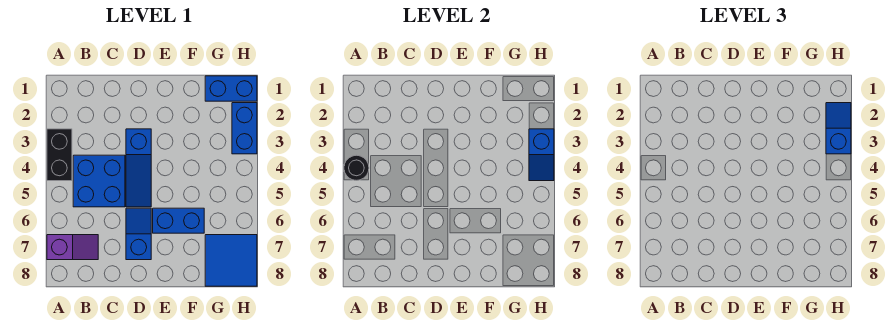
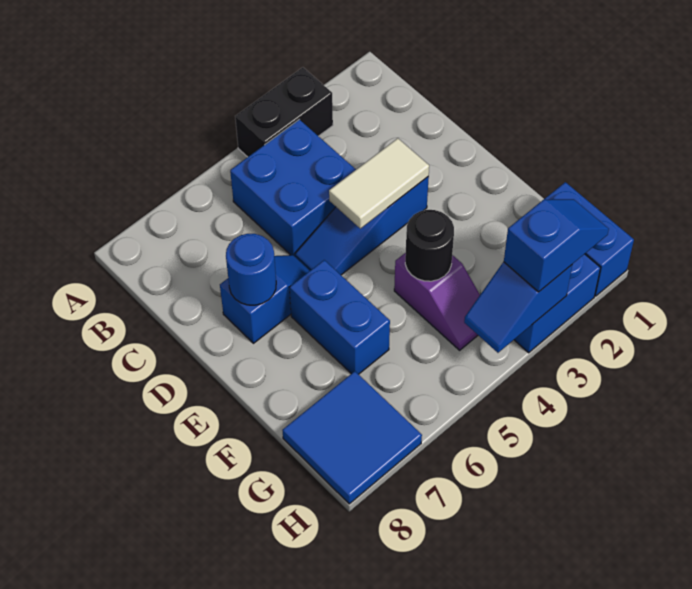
black 1x1 round brick [344,155,369,180] -> black 1x1 round brick moved to [405,210,454,281]
purple 1x2 slope [47,235,98,260] -> purple 1x2 slope moved to [394,253,480,350]
none -> white 1x2 tile [329,138,429,229]
none -> blue 1x1 round brick [226,234,276,305]

